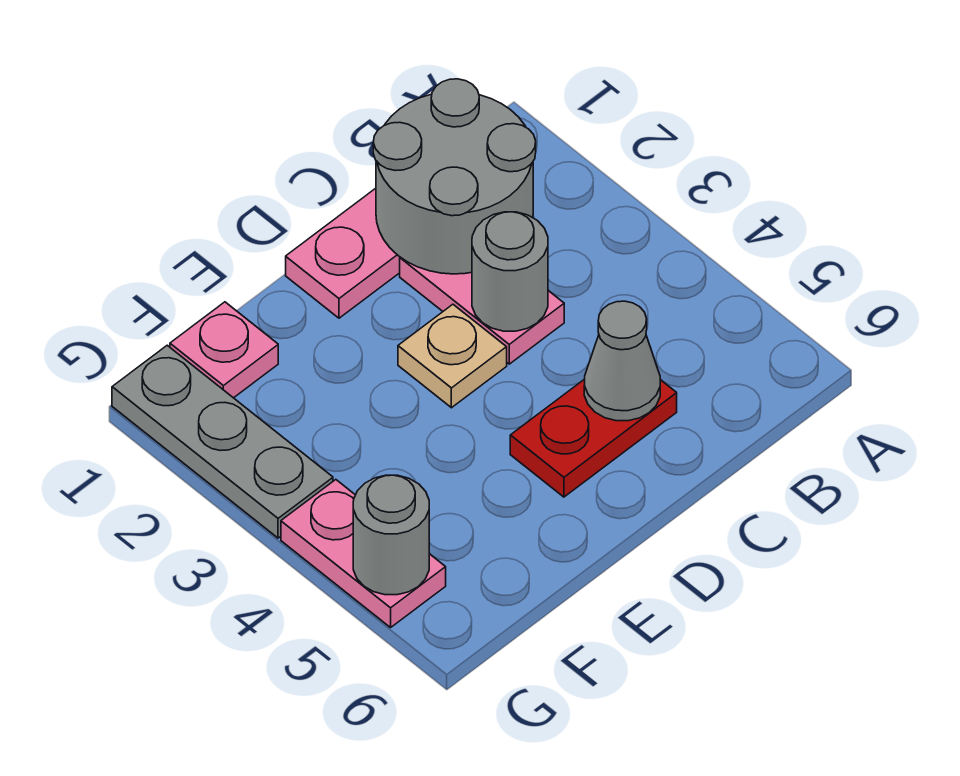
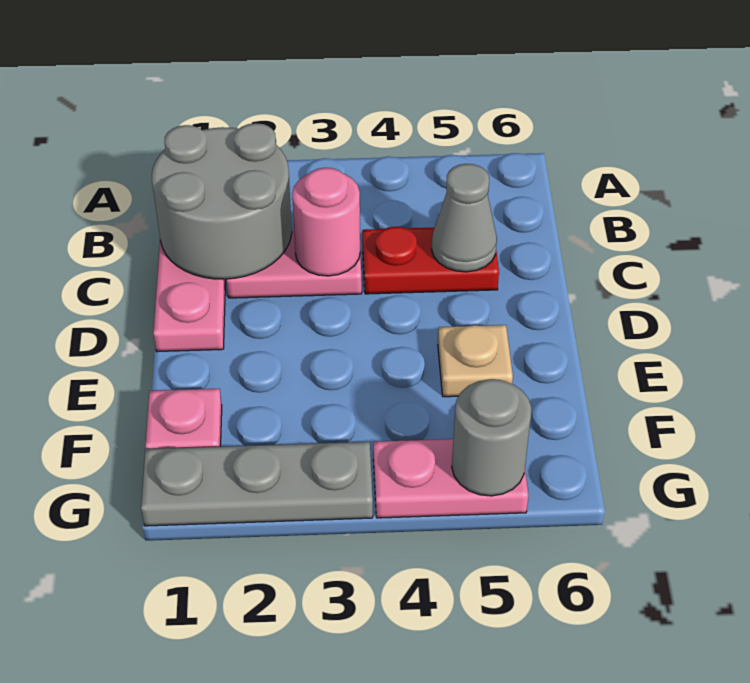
grey 1x1 round brick [472,212,548,331] -> pink 1x1 round brick [292,168,360,276]
red 1x2 plate [510,379,677,497] -> red 1x2 plate turned to [362,227,499,294]
tan 1x1 plate [398,304,507,408] -> tan 1x1 plate moved to [438,325,513,397]

